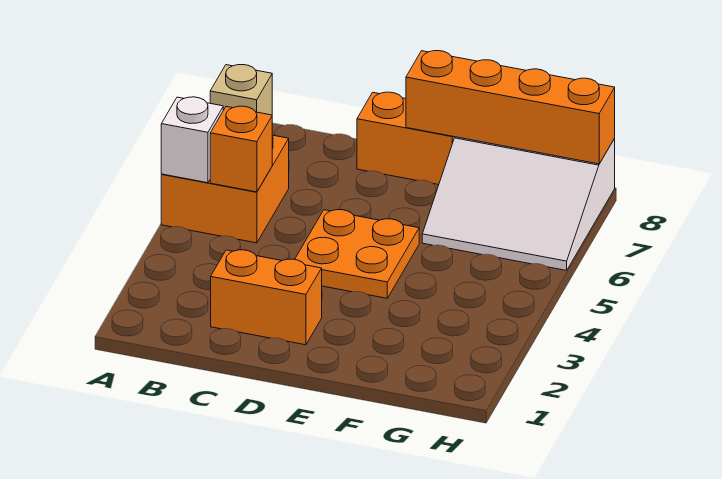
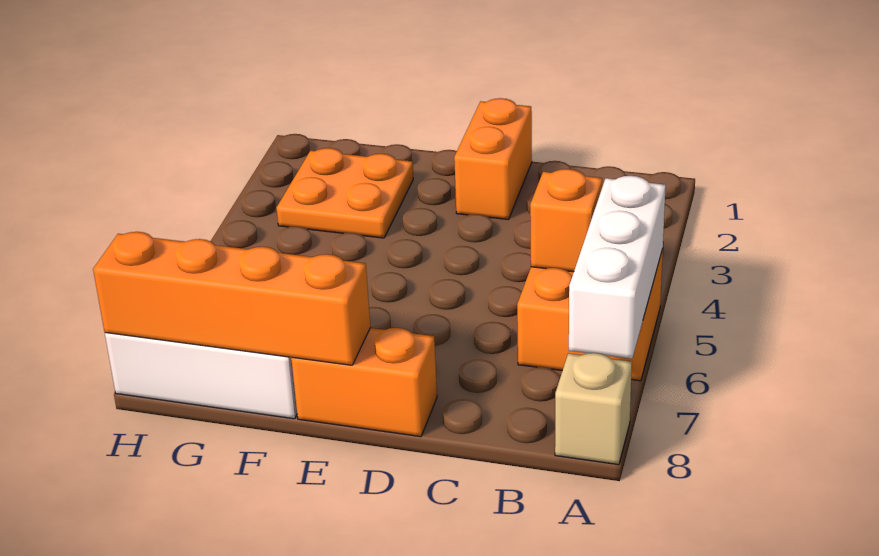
white 1x1 brick [161,97,223,183] -> white 1x3 brick [569,176,666,359]
orange 1x2 brick [211,250,322,345] -> orange 1x2 brick turned to [454,98,532,220]
orange 2x2 plate [295,210,419,298] -> orange 2x2 plate moved to [277,148,413,238]

